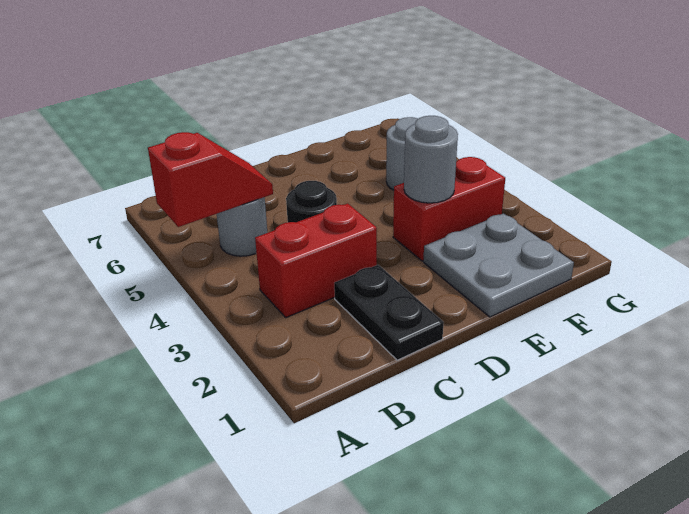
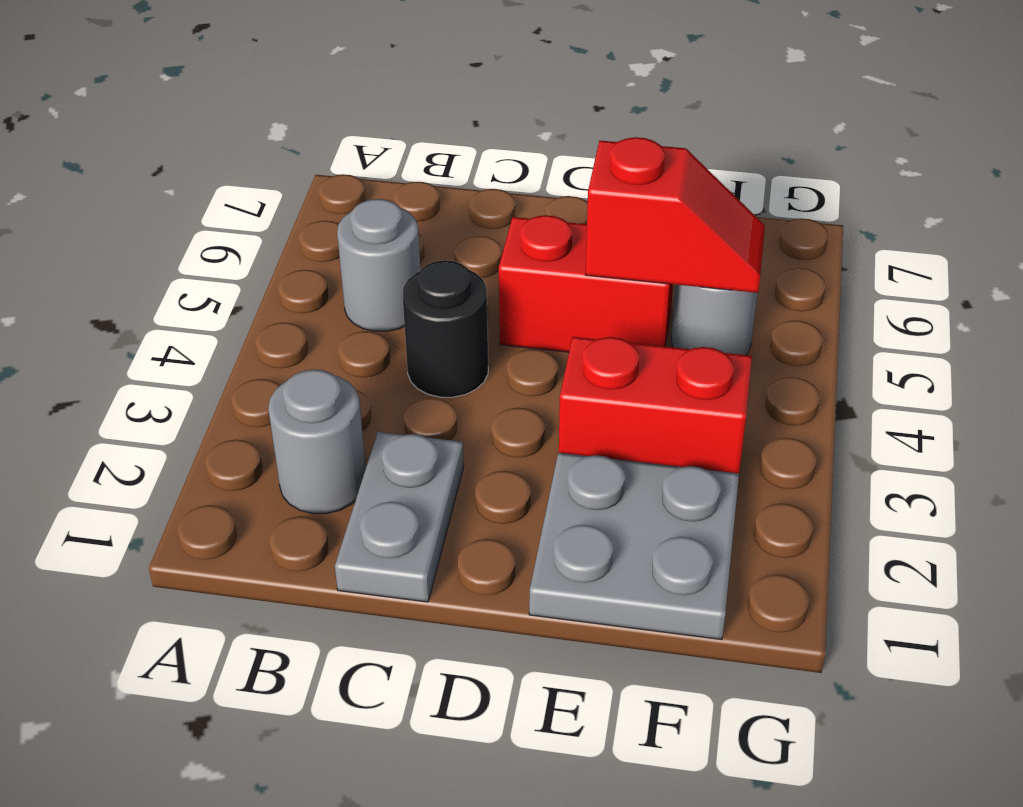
red 1x2 slope [148,132,273,227] -> red 1x2 slope moved to [585,137,765,293]
red 1x2 brick [255,203,377,317] -> red 1x2 brick moved to [499,215,673,352]
black 1x2 plate [334,265,444,360] -> grey 1x2 plate [335,432,464,602]
grey 1x1 round brick [404,116,458,203] -> grey 1x1 round brick moved to [268,369,366,514]

